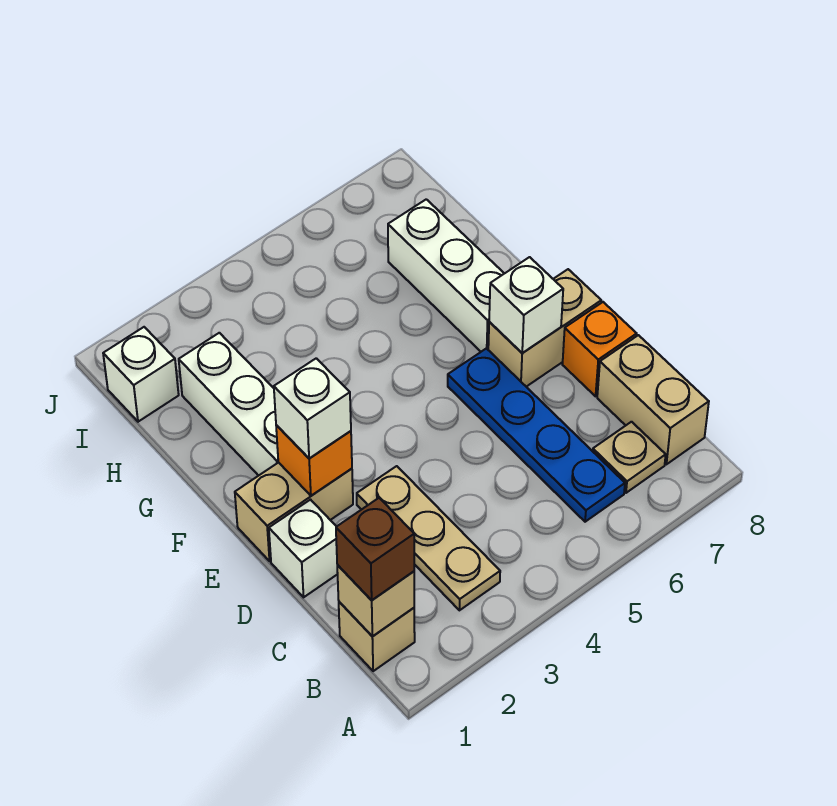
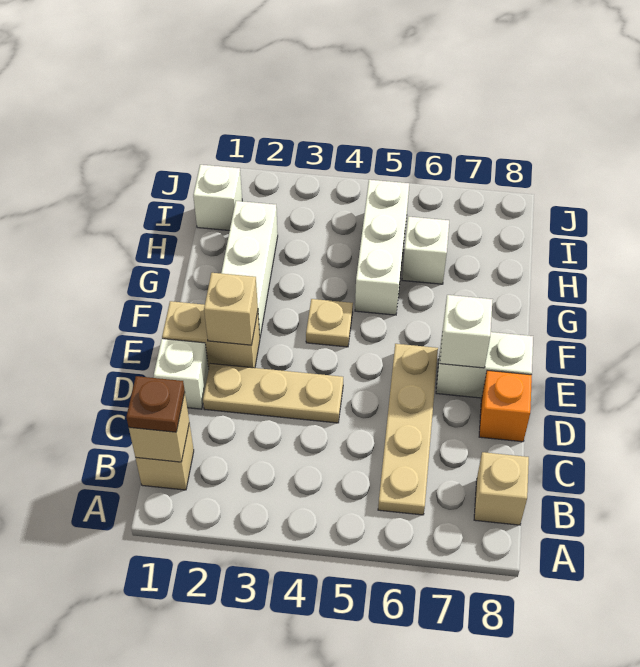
brown 1x1 brick [336,498,414,600] -> brown 1x1 plate [126,376,185,432]
tan 1x3 plate [357,466,500,610] -> tan 1x3 plate turned to [203,364,343,423]
blue 1x4 plate [448,348,625,522] -> tan 1x4 plate [378,344,438,515]
tan 1x1 plate [593,422,666,493] -> tan 1x1 plate moved to [306,299,353,347]
tan 1x2 brick [597,335,709,464] -> tan 1x1 brick [474,452,529,525]
orange 1x1 brick [276,425,352,496] -> tan 1x1 brick [204,273,258,345]
white 1x1 brick [274,358,351,458] -> white 1x1 brick moved to [402,217,449,284]
tan 1x2 brick [488,269,601,387] -> white 1x2 brick [436,330,533,398]
white 1x3 brick [388,199,504,352] -> white 1x3 brick moved to [355,180,409,315]

